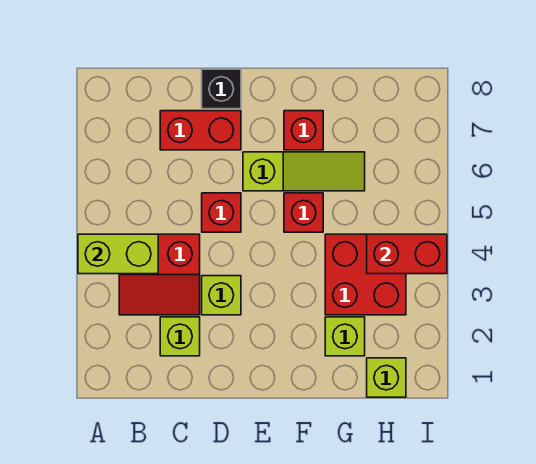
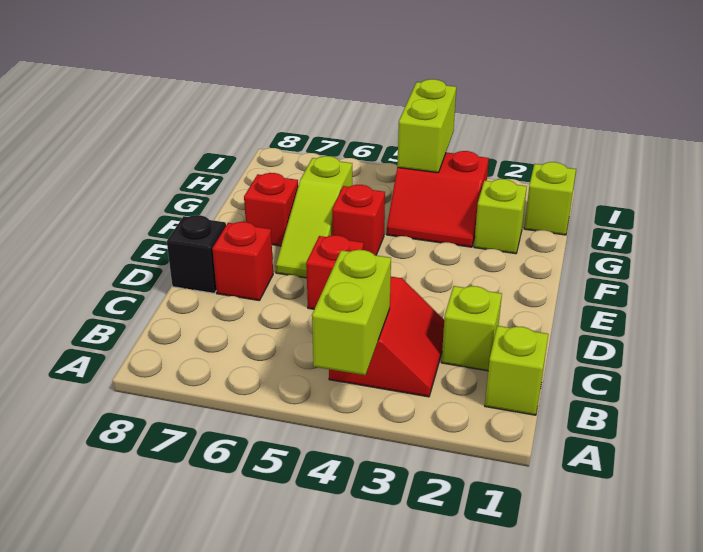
red 1x2 brick [160,111,241,150] -> red 1x1 brick [212,222,273,301]
lime 1x1 brick [202,276,241,315] -> lime 1x1 brick moved to [485,326,548,415]
lime 1x3 slope [243,152,365,191] -> lime 1x3 slope turned to [276,156,352,278]
red 2x2 brick [325,234,406,315] -> red 2x2 slope [387,151,489,247]
red 1x2 brick [367,234,447,274] -> lime 1x2 brick [397,79,456,173]

